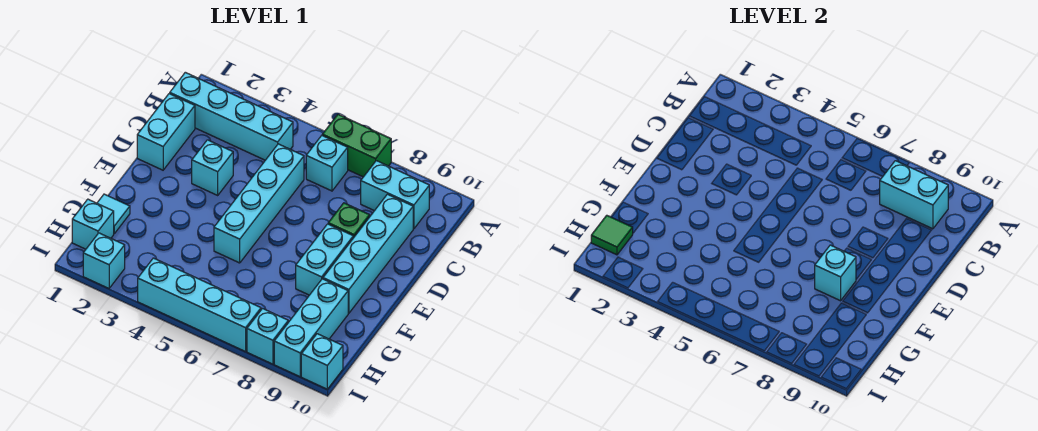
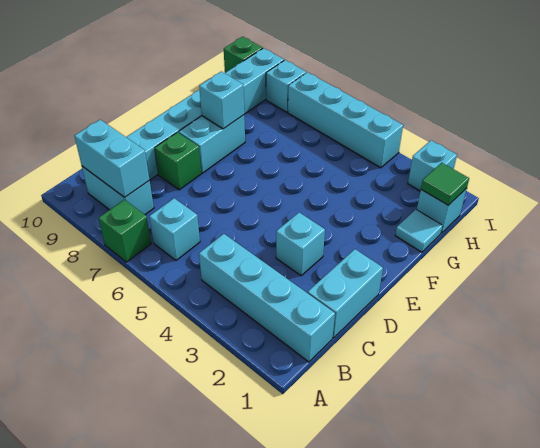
green 1x2 brick [322,114,391,177] -> green 1x1 brick [99,200,151,262]
cyan 1x4 brick [214,144,304,263] -> none
cyan 1x1 brick [301,334,343,389] -> green 1x1 brick [224,37,263,73]

